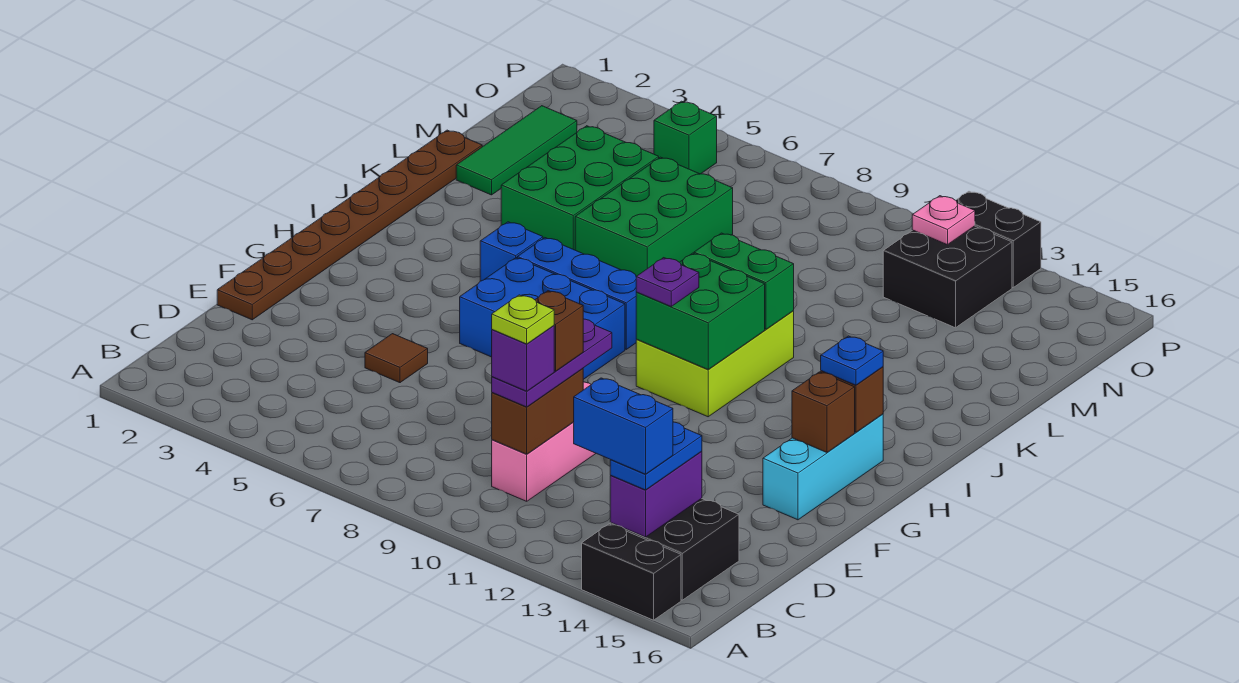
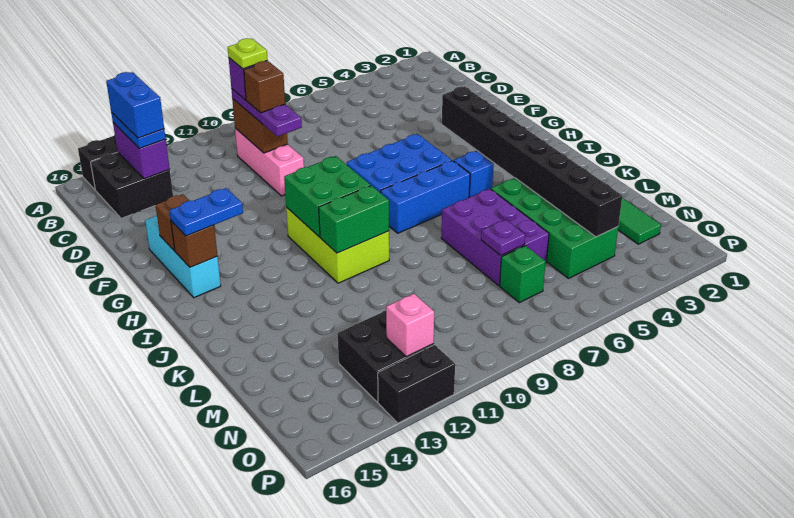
blue 1x2 brick [574,378,673,474] -> blue 1x2 brick turned to [106,72,164,138]
brown 1x8 plate [217,130,482,320] -> none
brown 1x1 tile [365,334,428,383] -> none
none -> black 1x8 brick [442,87,622,237]
purple 1x1 plate [636,258,699,306] -> purple 1x1 plate moved to [481,219,525,256]
blue 1x1 plate [821,336,883,385] -> blue 1x2 plate [169,188,243,236]
green 2x3 brick [501,126,659,250] -> green 2x4 brick [491,178,618,278]
green 2x3 brick [575,157,733,276] -> purple 2x3 brick [441,189,549,285]
green 1x1 brick [654,101,717,174] -> green 1x1 brick moved to [500,246,546,303]
pink 1x1 plate [912,196,975,245] -> pink 1x1 brick [386,294,434,357]

